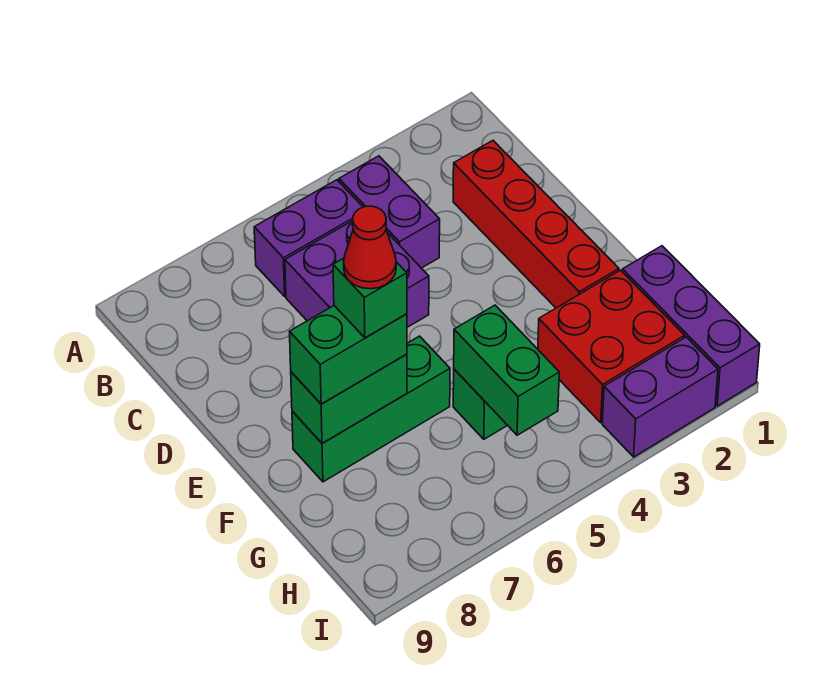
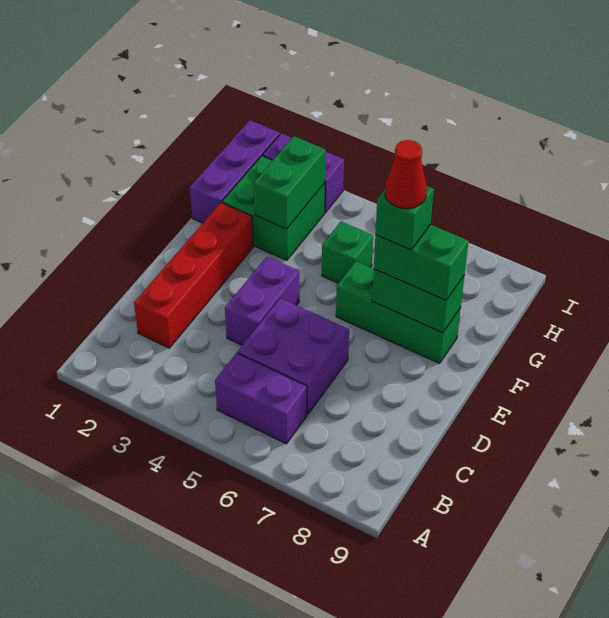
purple 1x2 brick [339,156,440,268] -> purple 1x2 brick moved to [225,257,299,345]
red 2x2 brick [538,270,685,423] -> green 2x2 brick [222,156,325,260]
green 1x2 brick [454,305,559,435] -> green 1x2 brick moved to [254,136,326,229]

